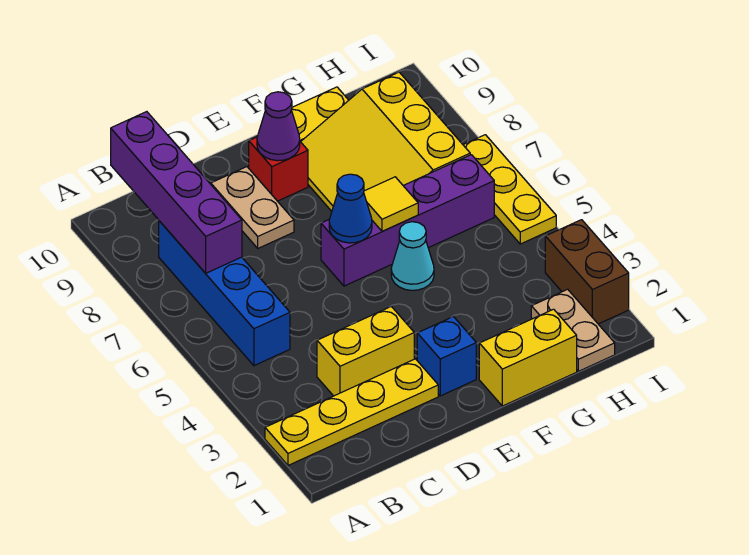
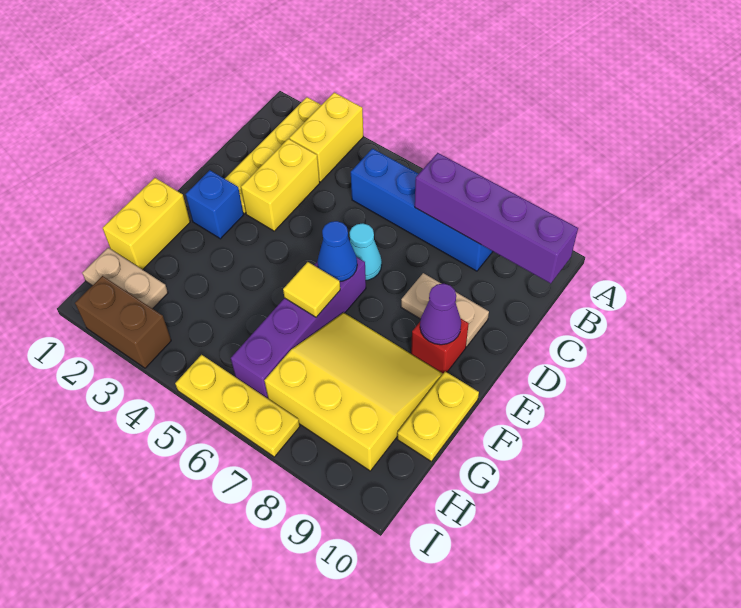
none -> yellow 1x2 brick [290,93,363,182]
cyan 1x1 cone [391,222,434,290] -> cyan 1x1 cone moved to [350,223,382,280]

